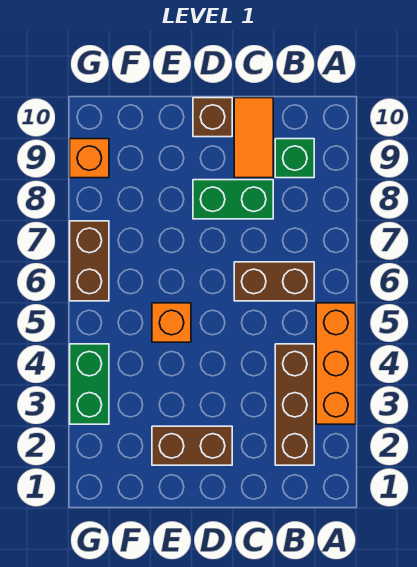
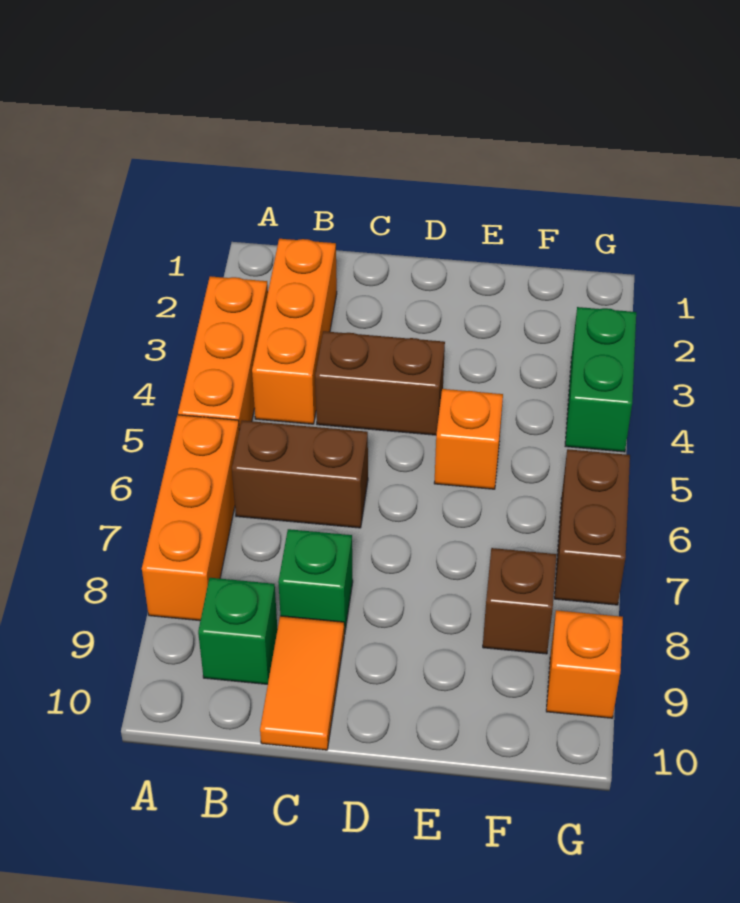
none -> orange 1x3 brick [142,415,239,621]
brown 1x3 brick [275,344,314,465] -> orange 1x3 brick [252,239,337,424]
green 1x2 brick [193,180,273,219] -> green 1x1 brick [278,529,353,634]
brown 1x2 brick [152,426,232,465] -> brown 1x2 brick moved to [315,331,445,435]
brown 1x1 brick [193,98,232,137] -> brown 1x1 brick moved to [483,548,557,654]

